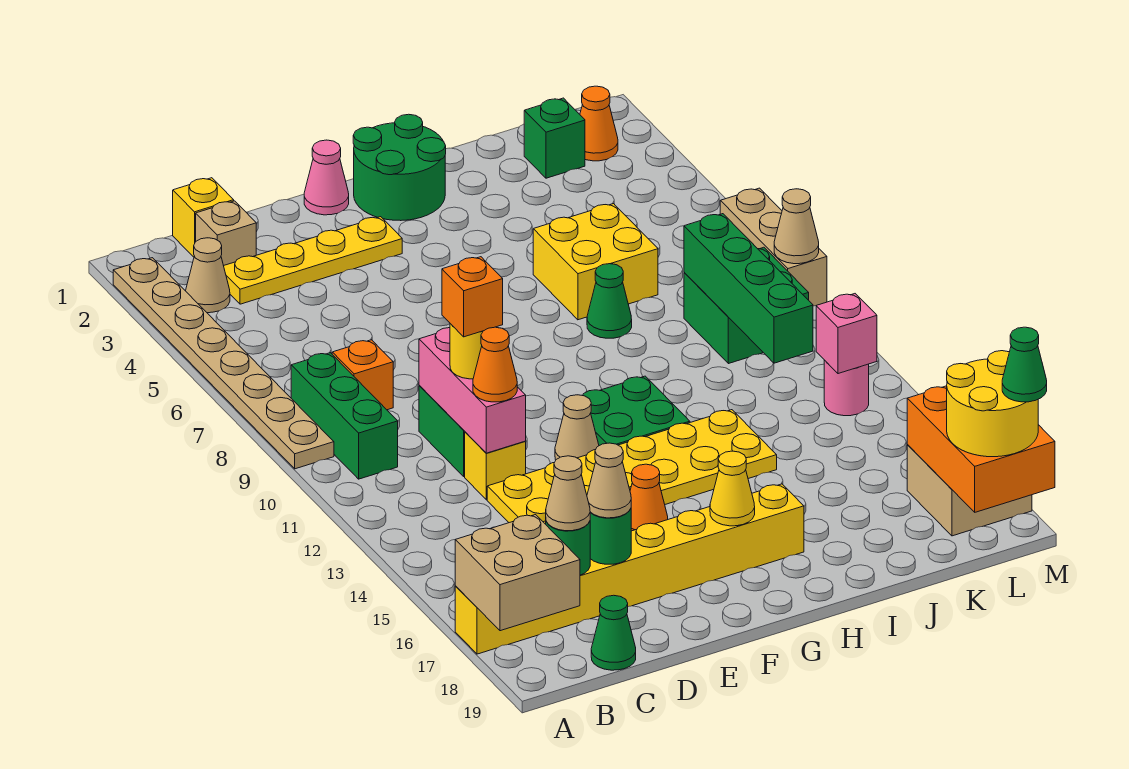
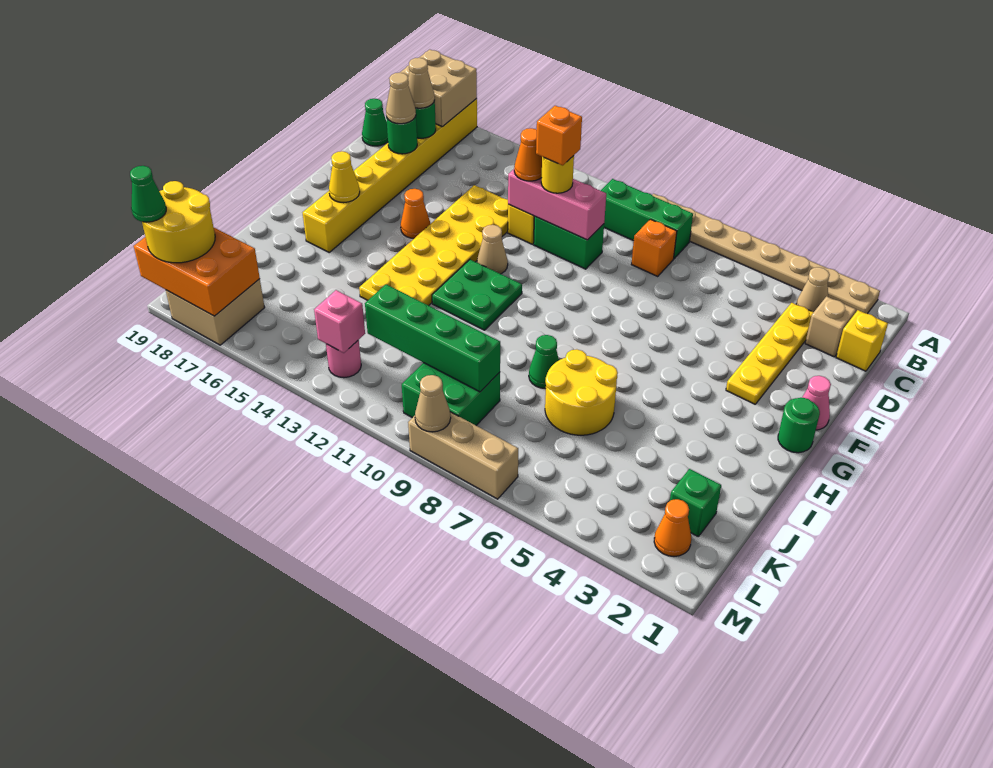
green 2x2 round brick [353,114,446,221] -> green 1x1 round brick [778,398,820,453]
yellow 2x2 brick [533,204,658,320] -> yellow 2x2 round brick [545,349,618,435]

